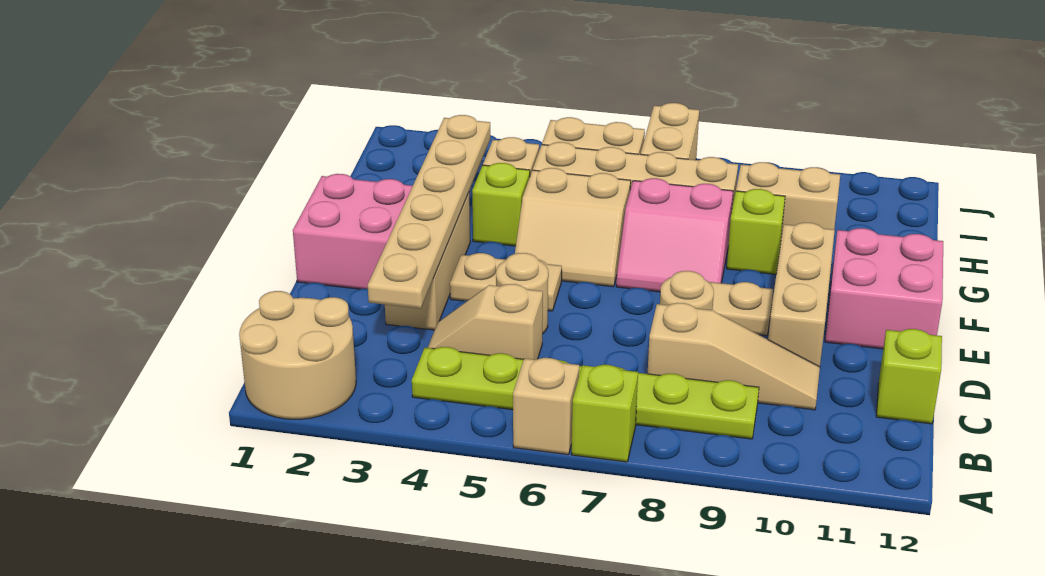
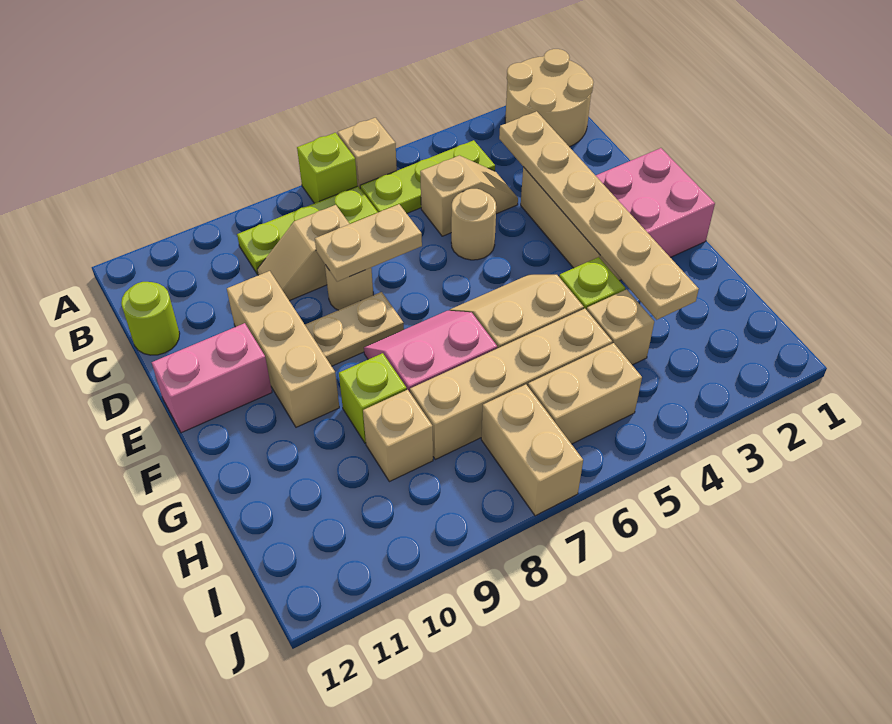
tan 1x3 slope [648,303,820,410] -> tan 1x2 slope [257,205,349,301]
lime 1x1 brick [876,329,942,424] -> lime 1x1 round brick [121,282,180,355]
tan 1x2 plate [450,253,562,311] -> tan 1x2 plate moved to [315,204,422,282]
pink 2x2 brick [825,228,943,349] -> pink 1x2 brick [152,323,272,433]
tan 1x2 brick [736,162,840,246] -> tan 1x1 brick [363,390,433,482]

